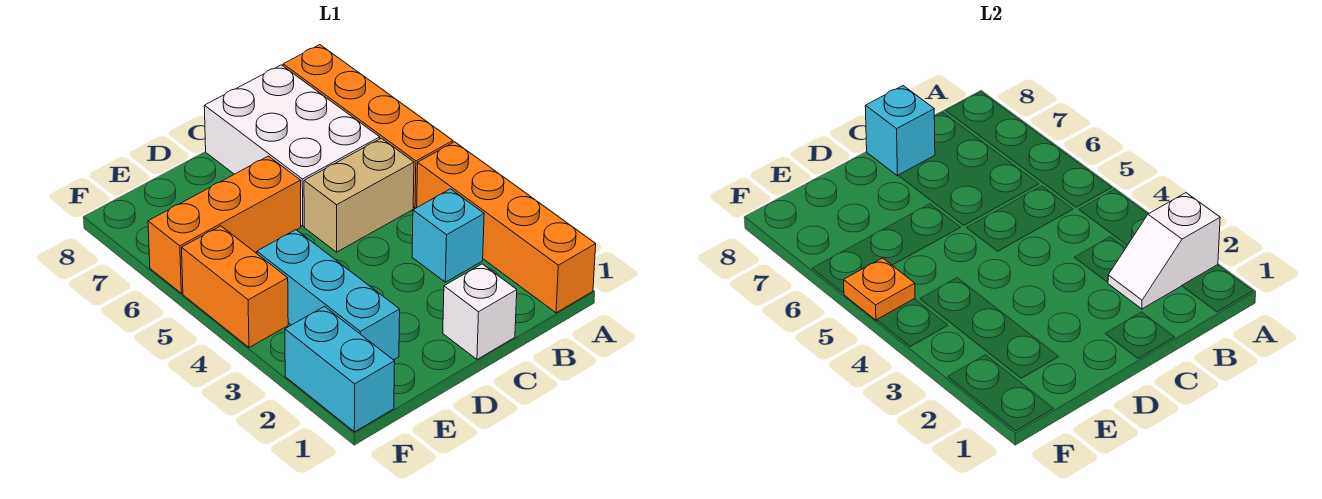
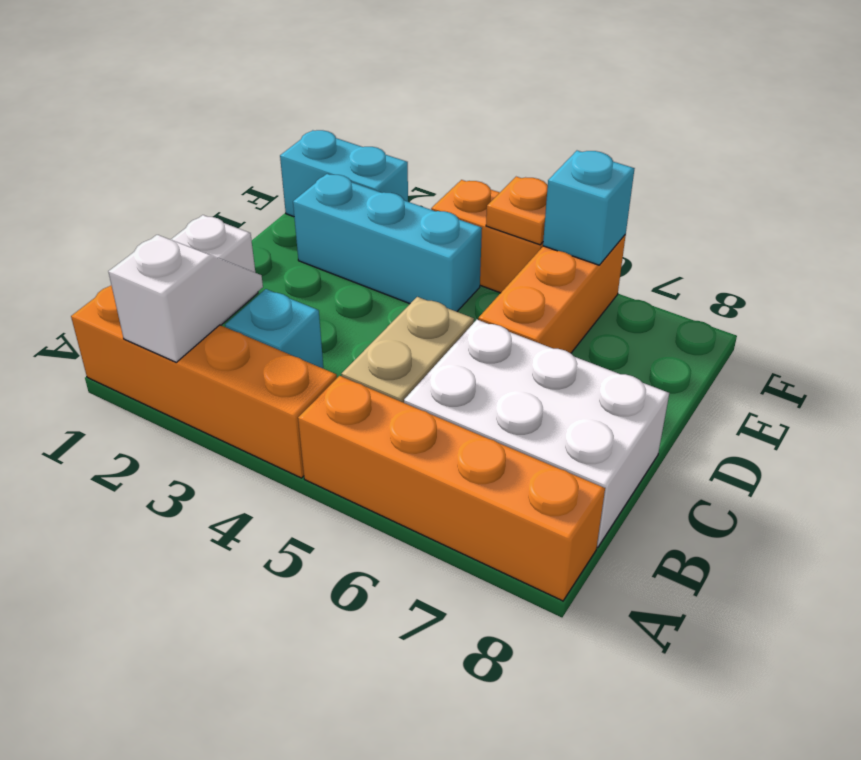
cyan 1x1 brick [865,86,935,176] -> cyan 1x1 brick moved to [543,151,635,265]

